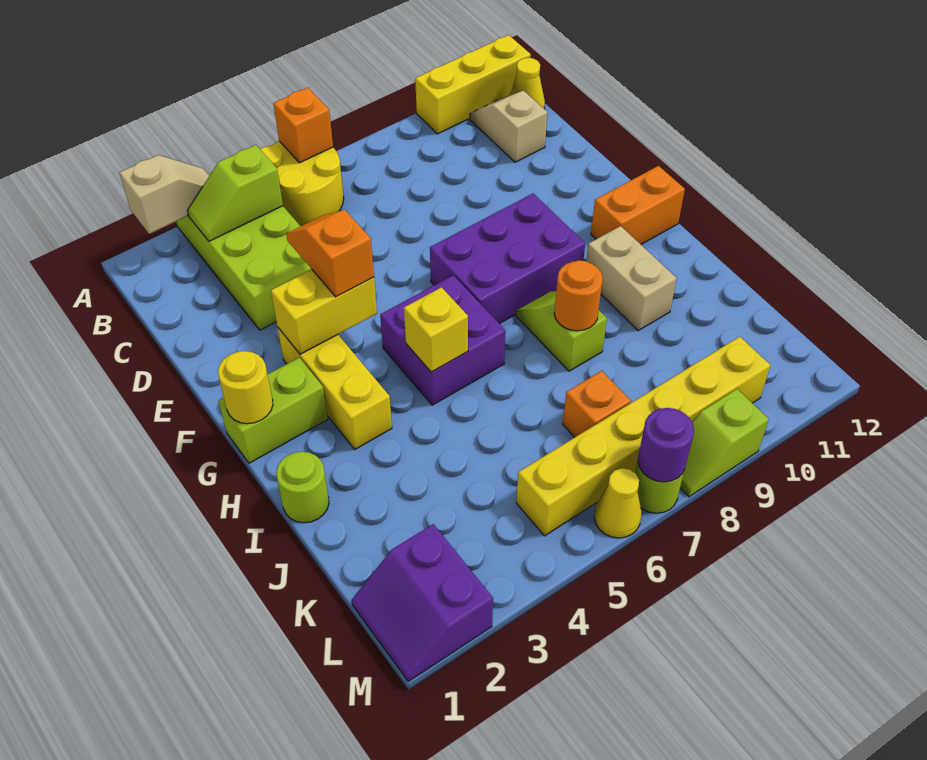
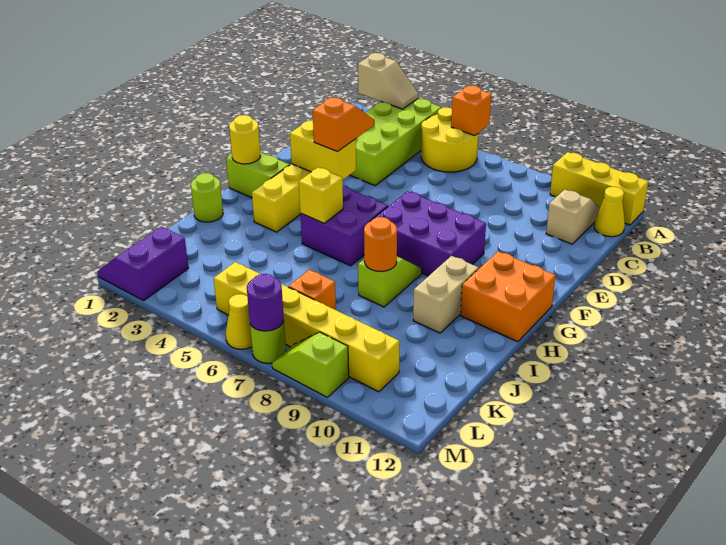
lime 1x2 slope [188,145,283,241] -> none
orange 1x2 brick [591,166,685,244] -> orange 2x2 brick [461,251,556,342]

